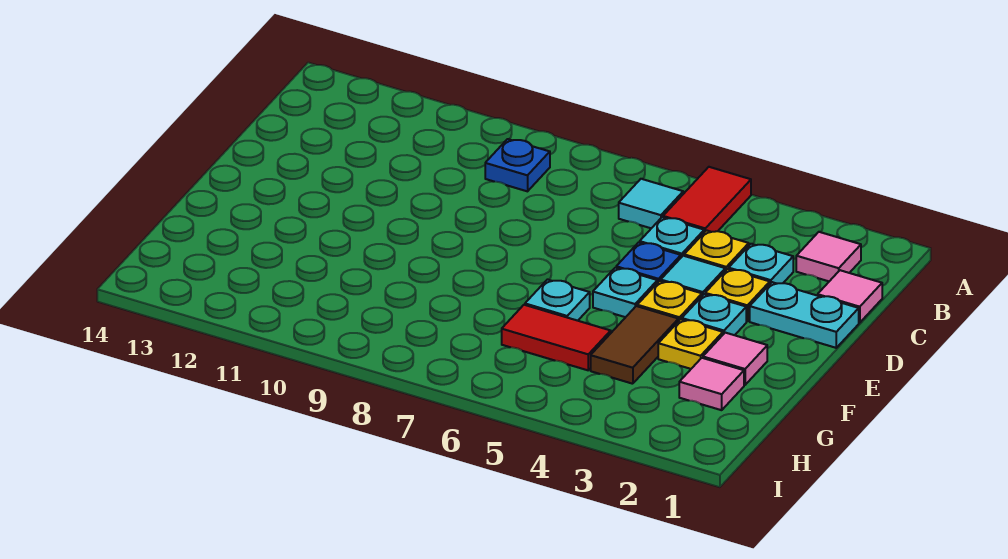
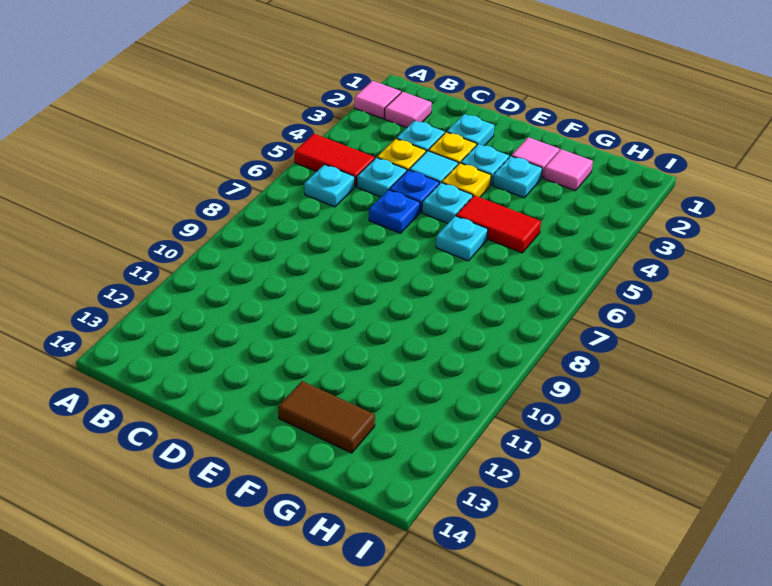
cyan 1x1 tile [619,179,683,228] -> cyan 1x1 plate [304,165,355,207]
blue 1x1 plate [485,139,550,191] -> blue 1x1 plate moved to [369,190,420,233]
pink 1x1 tile [818,270,882,323] -> pink 1x1 tile moved to [354,81,401,119]
cyan 1x2 plate [750,282,859,348] -> cyan 1x1 plate [447,114,494,146]
yellow 1x1 plate [658,319,723,369] -> cyan 1x1 plate [493,156,542,198]
brown 1x2 tile [591,306,679,384] -> brown 1x2 tile moved to [278,381,375,453]
red 1x2 tile [502,305,611,370] -> red 1x2 tile turned to [456,195,541,253]

